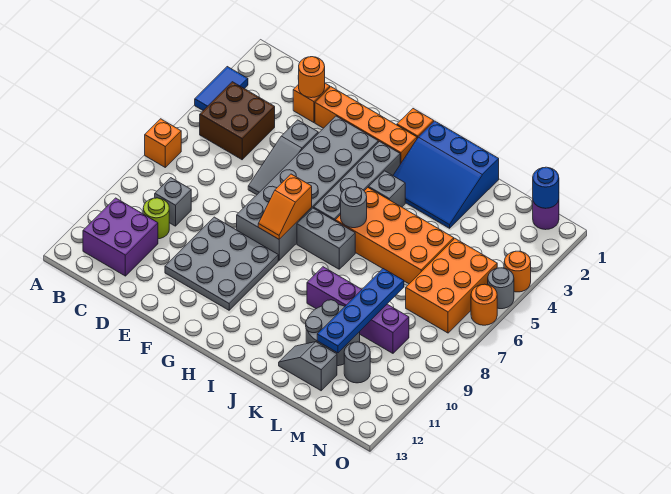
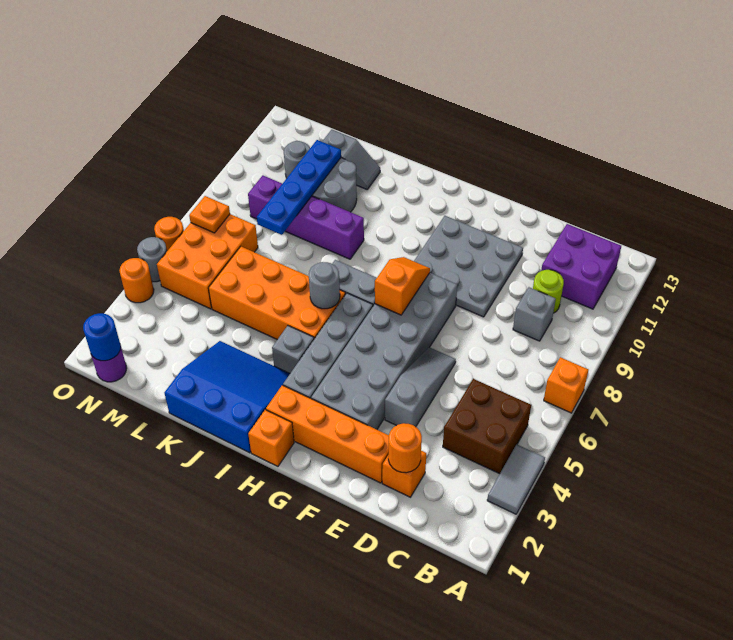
blue 1x2 tile [195,67,248,110] -> grey 1x2 tile [487,444,545,514]
none -> orange 1x1 plate [189,196,230,233]

